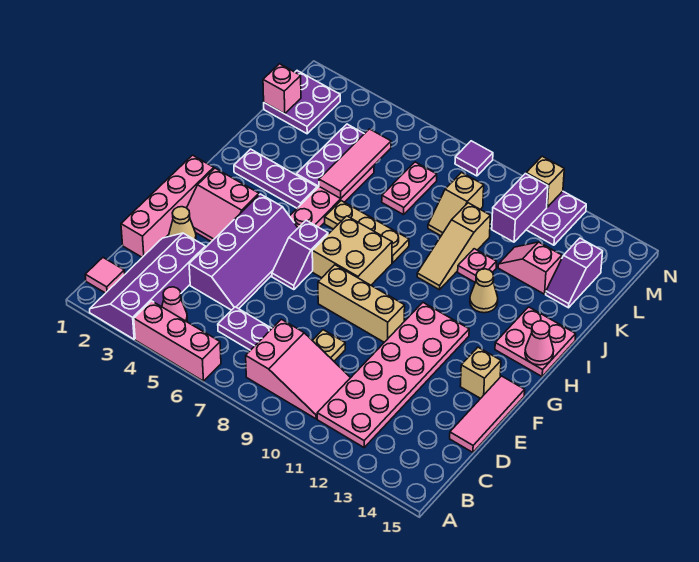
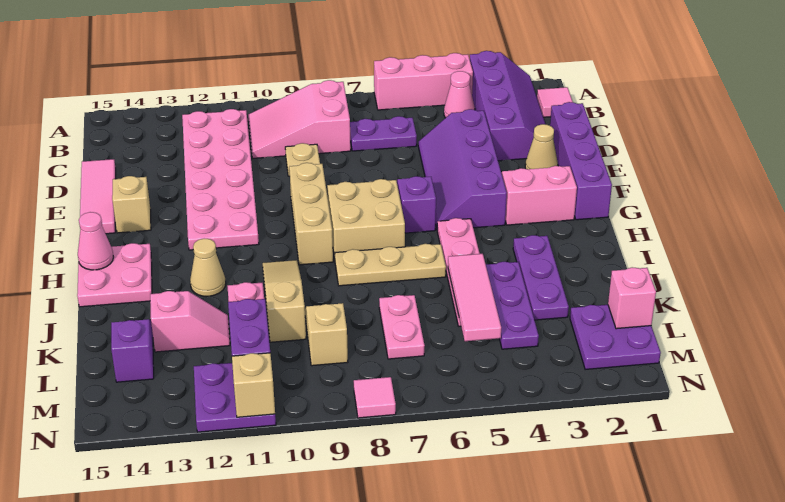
pink 1x4 brick [121,155,214,257] -> purple 1x4 brick [550,102,612,220]
tan 1x3 brick [318,265,405,342] -> tan 1x3 brick turned to [289,163,333,265]
purple 1x3 plate [234,149,317,208] -> purple 1x3 plate turned to [513,235,569,320]
purple 1x1 tile [455,141,493,176] -> pink 1x1 tile [354,377,396,418]

